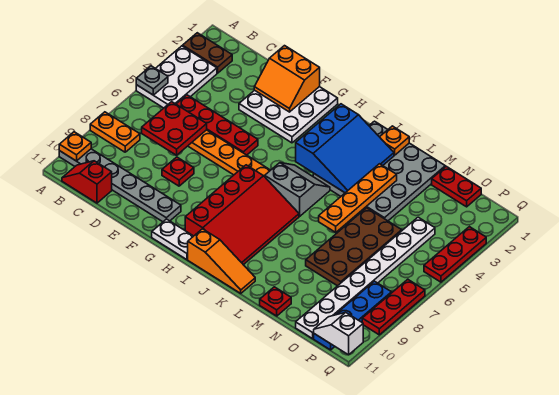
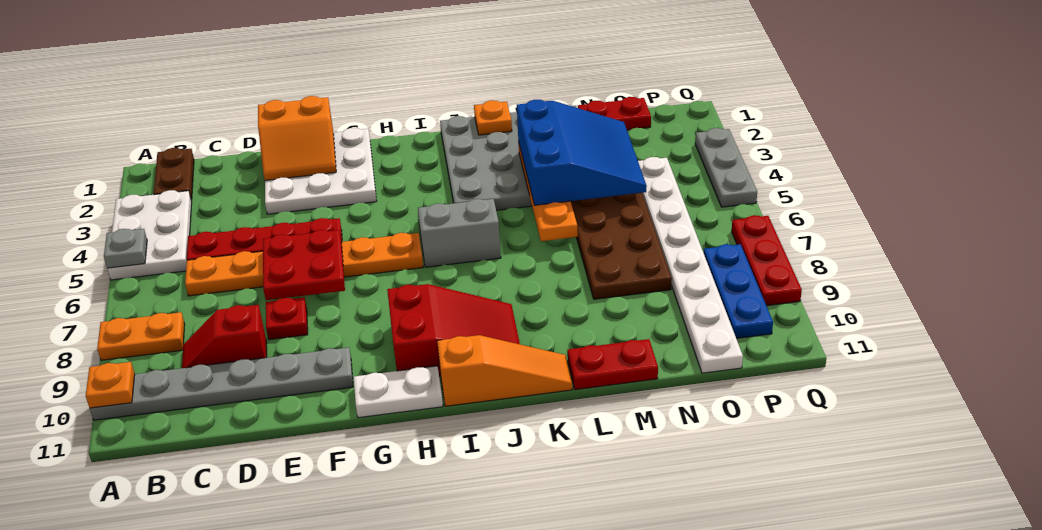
brown 1x2 plate [183,33,232,73] -> brown 1x2 plate turned to [154,148,194,201]
red 1x2 slope [62,161,112,203] -> red 1x2 slope moved to [182,305,267,368]
red 2x2 plate [142,102,207,155] -> red 2x2 plate moved to [263,230,345,300]
red 3x4 slope [185,165,299,265] -> red 2x3 slope [387,284,520,376]
blue 3x3 slope [296,104,394,193] -> blue 3x3 slope moved to [517,100,647,205]
red 1x1 plate [260,287,291,316] -> red 1x2 plate [567,339,658,390]
blue 1x4 plate [314,281,391,350] -> blue 1x3 plate [704,244,773,338]
white 1x2 slope [314,313,363,355] -> none
red 1x3 plate [424,227,486,282] -> grey 1x3 plate [695,128,757,207]

